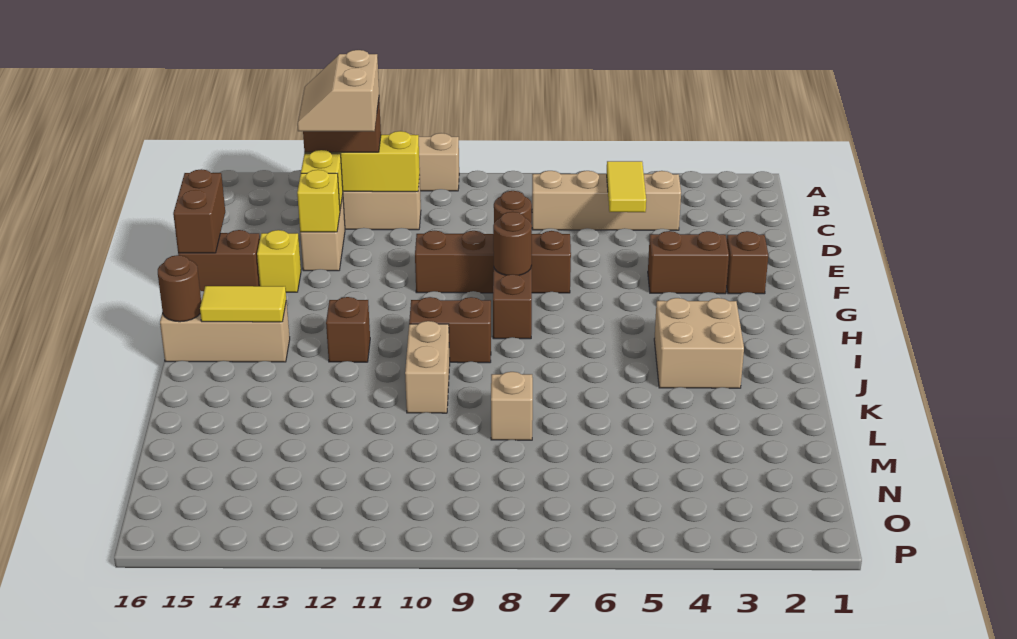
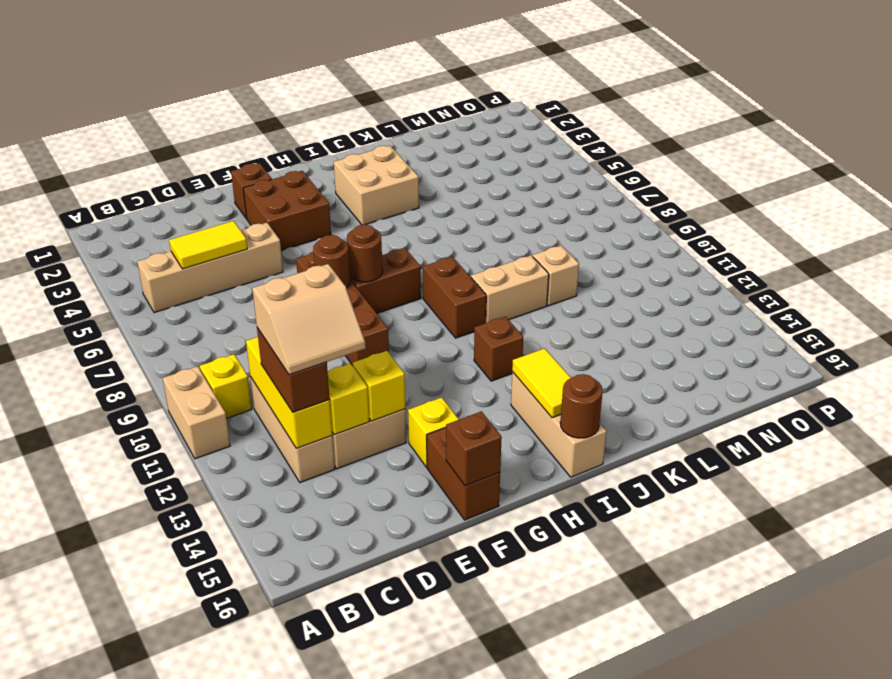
none -> yellow 1x1 brick [200,354,252,418]
tan 1x4 brick [532,171,681,230] -> tan 1x4 brick turned to [137,223,283,313]
brown 1x2 brick [173,169,225,253] -> brown 1x1 brick [446,411,502,486]
brown 1x2 brick [648,231,729,294] -> brown 2x2 brick [243,171,331,250]
tan 1x1 brick [491,372,533,440] -> tan 1x1 brick moved to [533,245,579,306]

